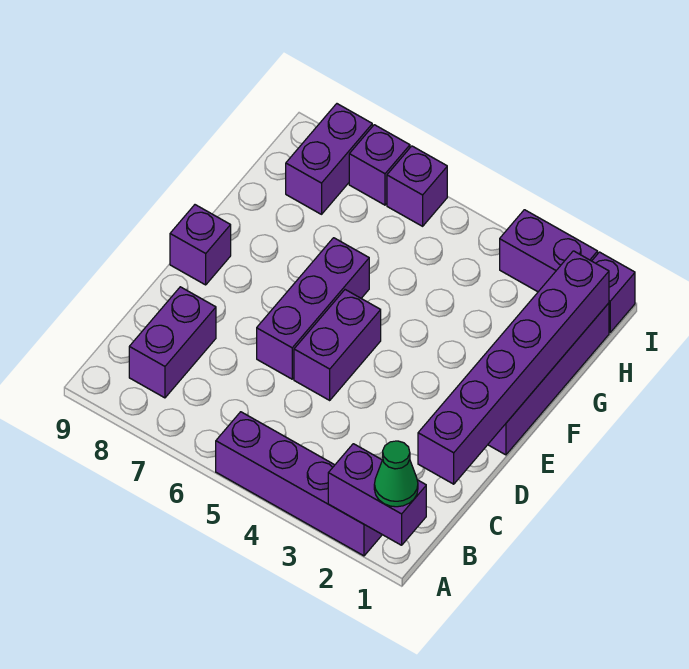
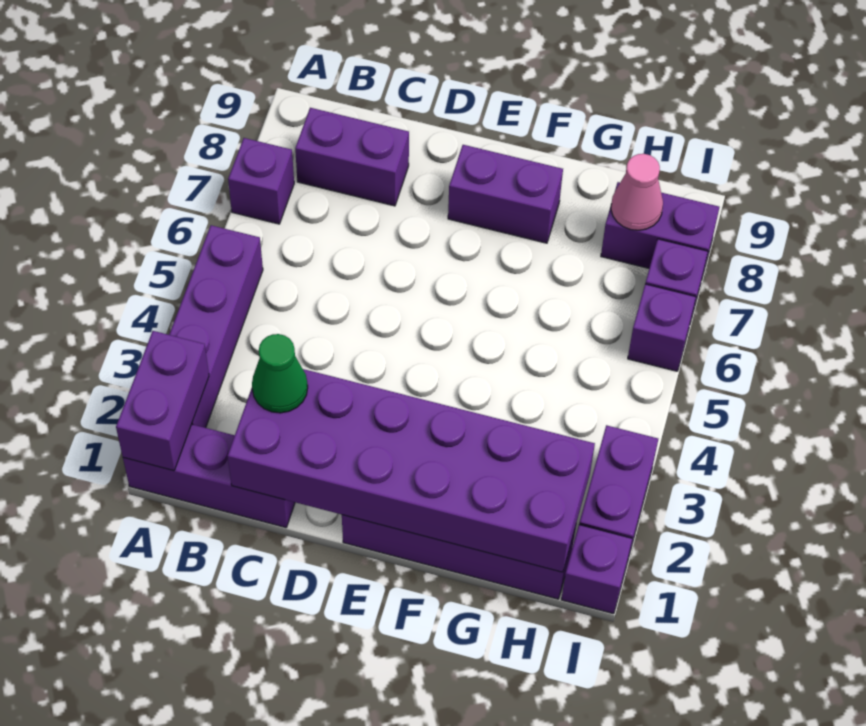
green 1x1 cone [374,441,418,507] -> green 1x1 cone moved to [252,334,308,413]
purple 1x6 brick [418,251,609,484] -> purple 2x6 brick [228,369,595,572]
purple 1x2 brick [294,290,381,400] -> purple 1x2 brick moved to [448,145,563,243]
purple 1x3 brick [257,238,369,379] -> purple 1x3 brick moved to [123,424,295,528]
purple 1x1 brick [170,205,231,285] -> purple 1x1 brick moved to [228,138,294,224]
none -> pink 1x1 cone [611,154,663,230]

